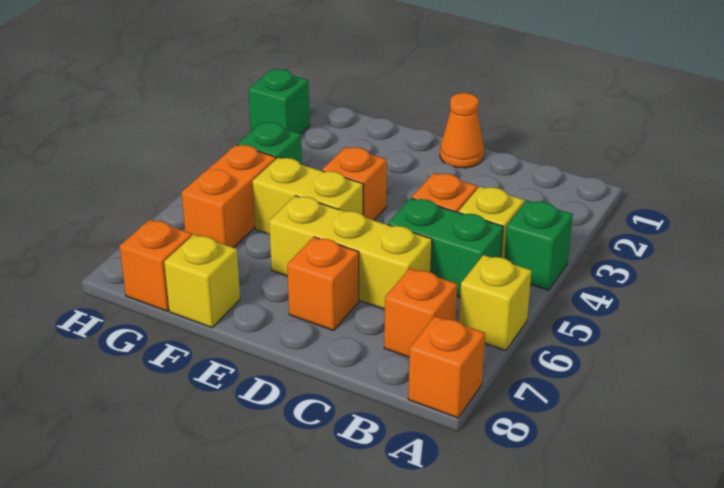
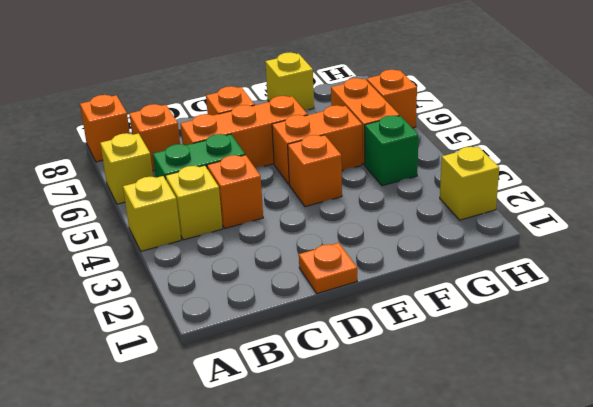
green 1x1 brick [504,201,573,290] -> yellow 1x1 brick [123,176,181,251]
yellow 1x3 brick [269,196,432,309] -> orange 1x3 brick [180,96,308,167]
orange 1x1 cone [440,93,484,168] -> orange 1x1 plate [299,243,357,293]
yellow 1x2 brick [253,158,363,234] -> orange 1x2 brick [272,105,362,184]
orange 1x1 brick [120,220,192,311] -> orange 1x1 brick moved to [367,70,417,128]
green 1x1 brick [248,69,310,134] -> yellow 1x1 brick [440,147,499,220]

